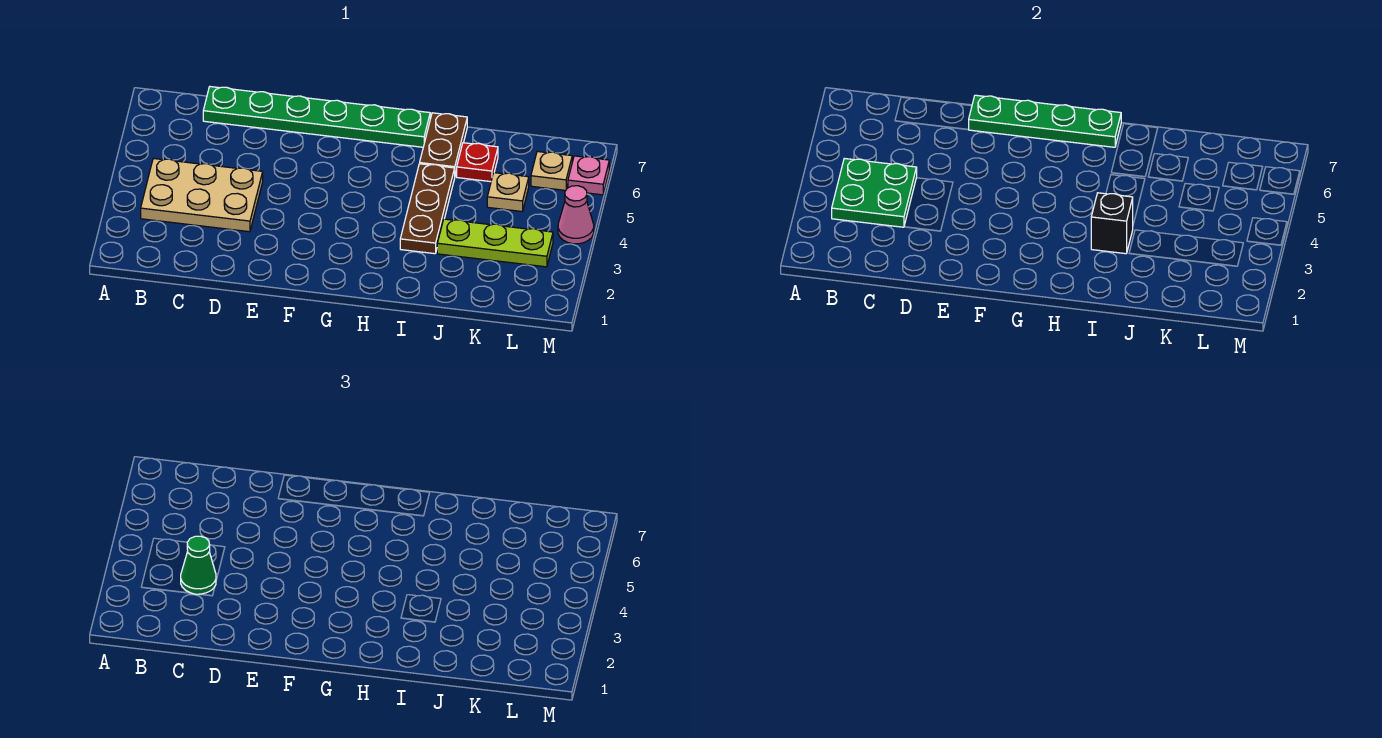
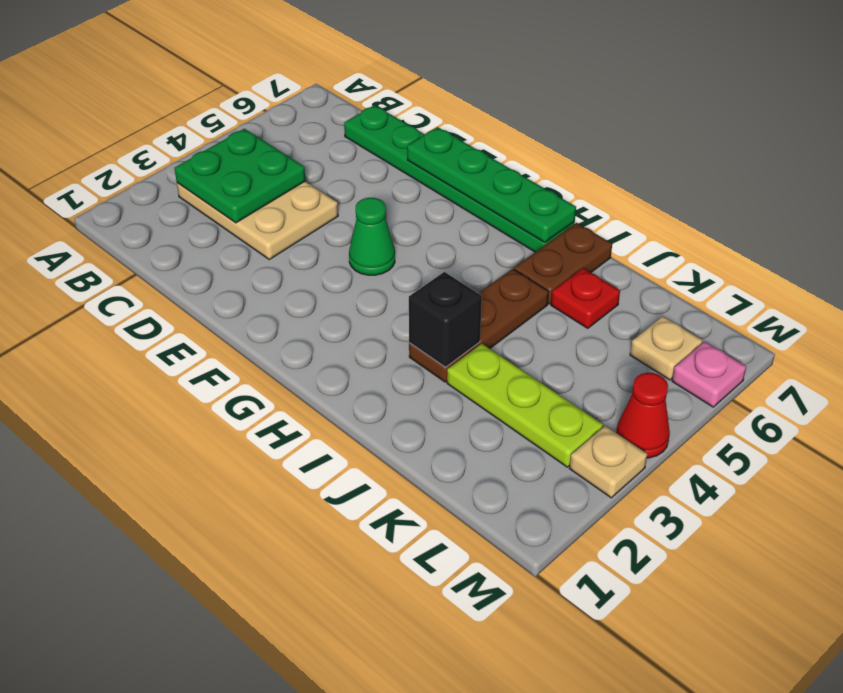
green 1x1 cone [181,536,216,594] -> green 1x1 cone moved to [349,198,395,275]
tan 1x1 plate [487,173,529,211] -> tan 1x1 plate moved to [569,426,647,498]
pink 1x1 cone [558,186,594,244] -> red 1x1 cone [616,373,670,458]

